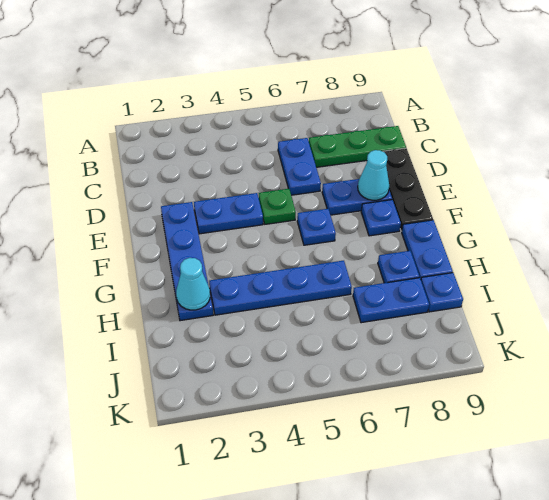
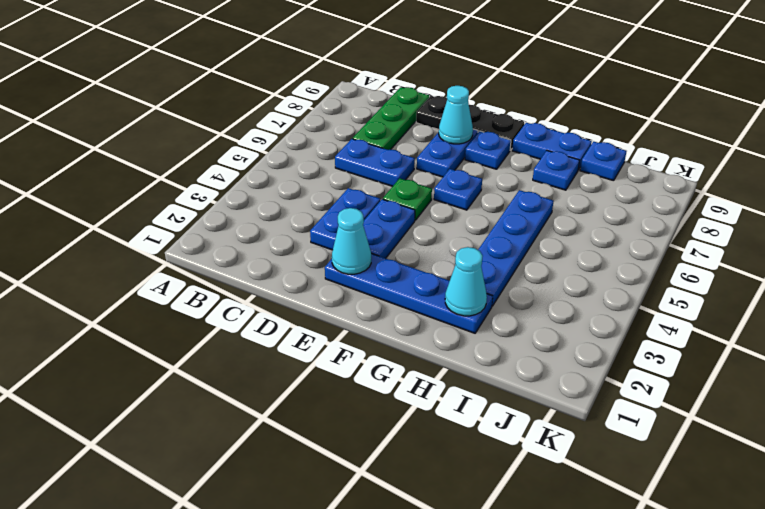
none -> cyan 1x1 cone [332,208,371,274]
blue 1x2 plate [353,278,429,323] -> blue 1x2 plate moved to [310,188,380,250]

